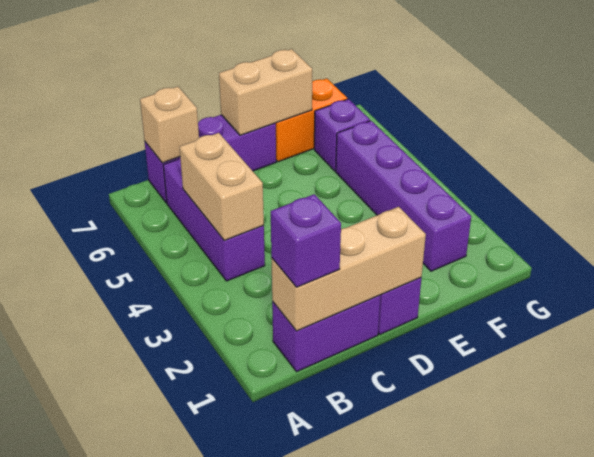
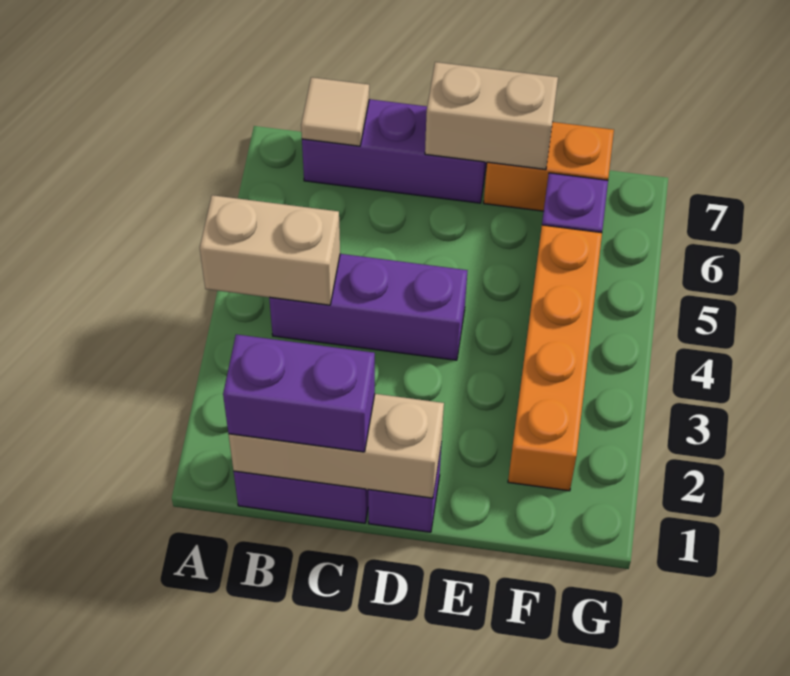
purple 1x1 brick [271,194,341,287] -> purple 1x2 brick [223,334,375,452]
purple 1x3 brick [163,158,265,281] -> purple 1x3 brick turned to [269,254,468,360]
tan 1x2 brick [179,133,264,240] -> tan 1x2 brick turned to [200,195,340,305]
tan 1x1 brick [140,86,199,163] -> tan 1x1 tile [301,77,369,146]
purple 1x4 brick [336,121,471,271] -> orange 1x4 brick [508,225,602,491]

